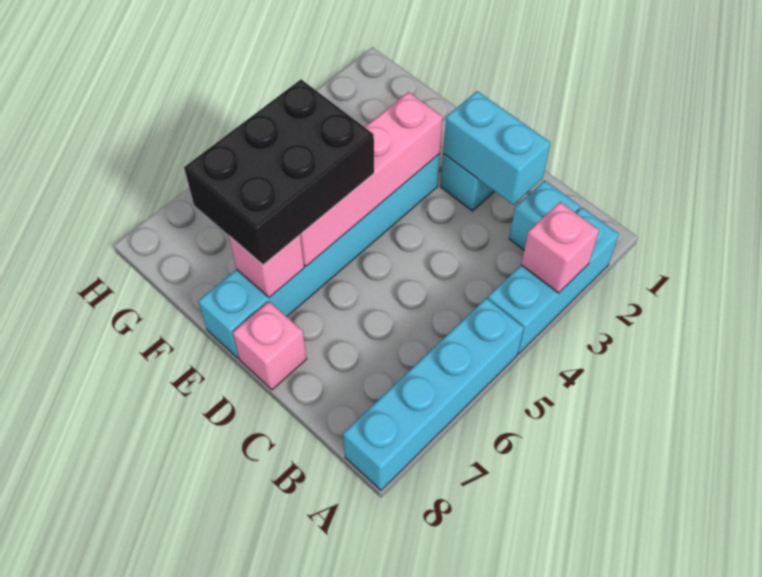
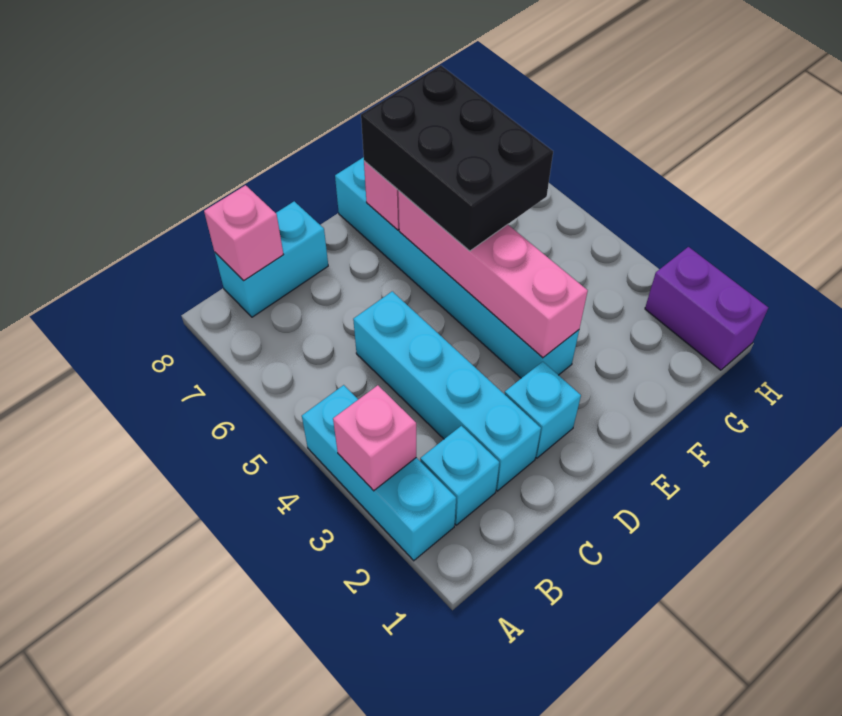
cyan 1x4 brick [343,298,524,490] -> cyan 1x4 brick moved to [353,291,541,491]
cyan 1x2 brick [443,91,551,205] -> cyan 1x2 brick moved to [215,201,328,317]
pink 1x1 brick [233,302,307,390] -> pink 1x1 brick moved to [204,185,283,281]
none -> purple 1x2 brick [645,247,768,370]

